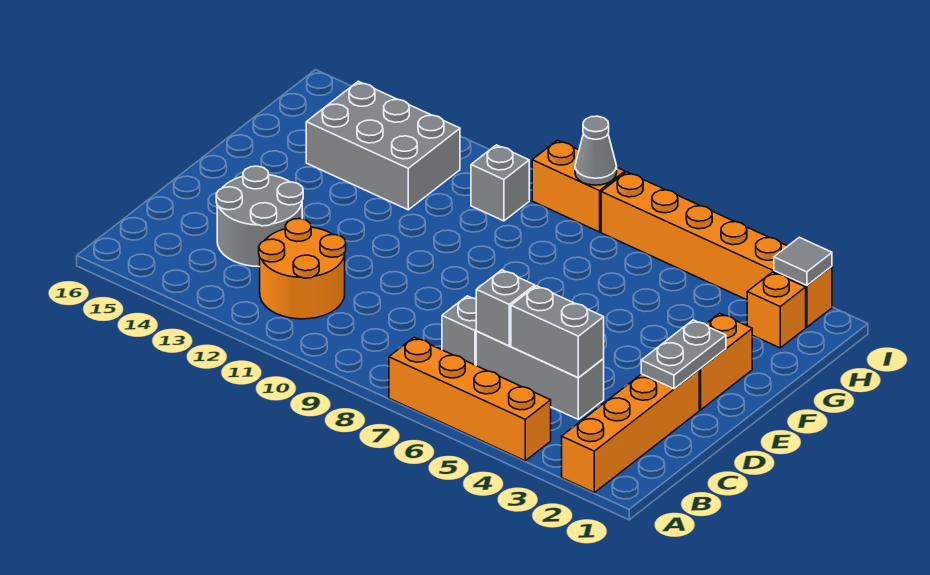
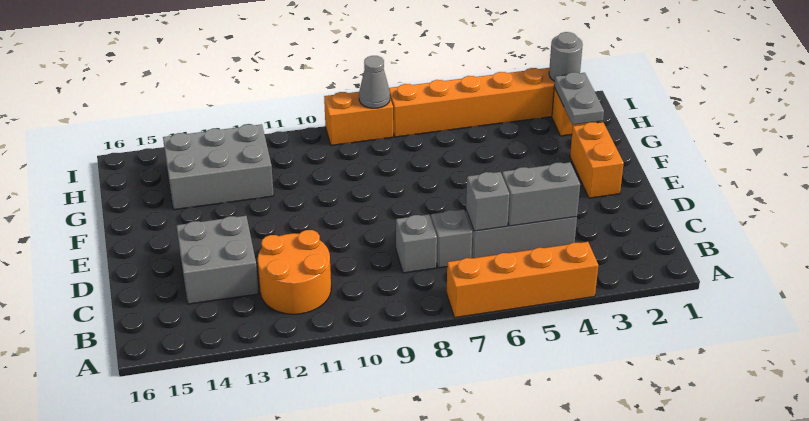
orange 1x4 brick [562,370,699,492] -> none
grey 2x2 round brick [216,166,303,267] -> grey 2x2 brick [176,216,259,304]
grey 1x2 plate [641,320,726,389] -> grey 1x2 plate moved to [554,72,604,125]
grey 1x1 brick [471,145,529,221] -> grey 1x1 brick moved to [396,214,437,273]
grey 1x1 tile [774,237,832,285] -> grey 1x1 round brick [549,32,583,81]

